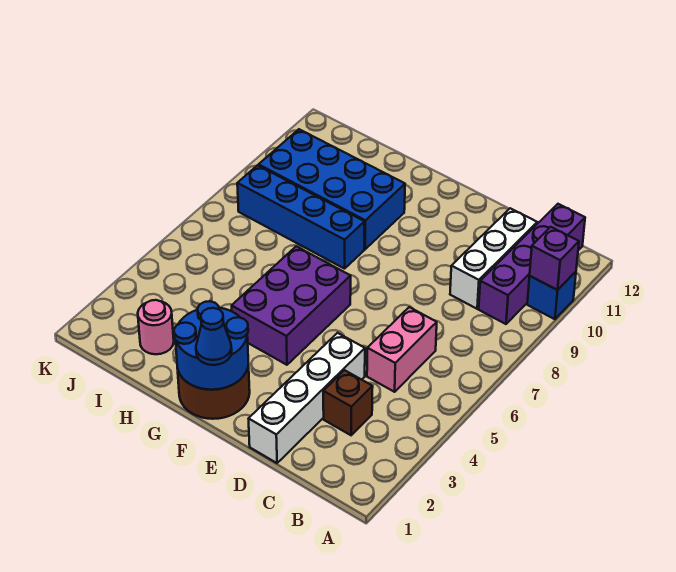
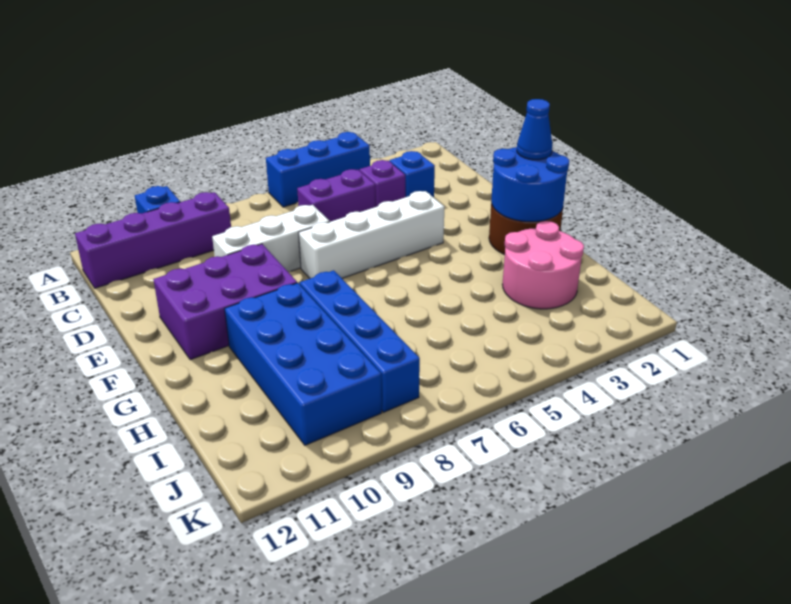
none -> blue 1x3 brick [266,132,370,207]
purple 1x1 brick [530,227,579,290] -> purple 1x1 brick moved to [360,160,405,207]
brown 1x1 brick [323,370,373,435] -> blue 1x1 brick [389,151,435,197]
pink 1x2 brick [367,307,437,392] -> purple 1x2 brick [297,169,375,222]
white 1x3 brick [450,208,537,309] -> white 1x3 brick moved to [212,205,330,272]
white 1x4 brick [249,333,365,463] -> white 1x4 brick moved to [298,191,444,278]
purple 2x3 brick [232,246,351,365] -> purple 2x3 brick moved to [153,244,297,360]
pink 1x1 round brick [138,300,174,354] -> pink 2x2 round brick [502,221,584,309]

